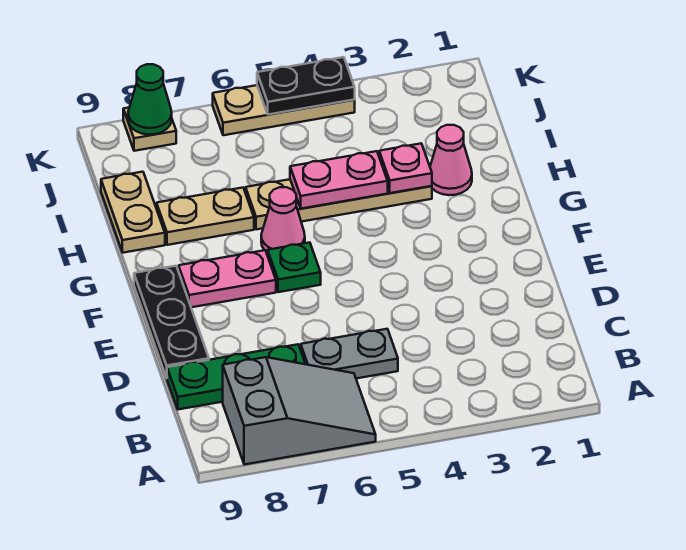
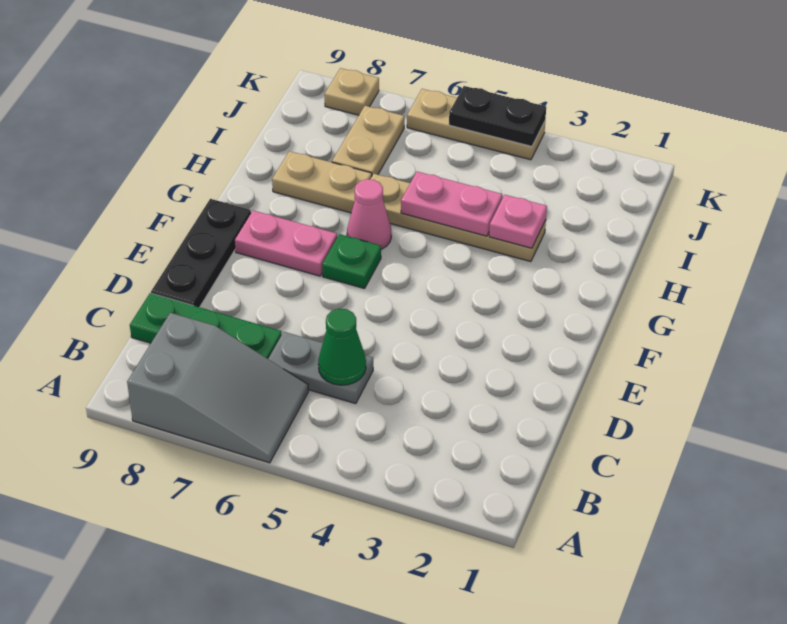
pink 1x1 cone [430,125,472,195] -> none
tan 1x2 plate [101,172,165,253] -> tan 1x2 plate moved to [332,106,404,175]
green 1x1 cone [128,64,172,135] -> green 1x1 cone moved to [318,309,366,385]

